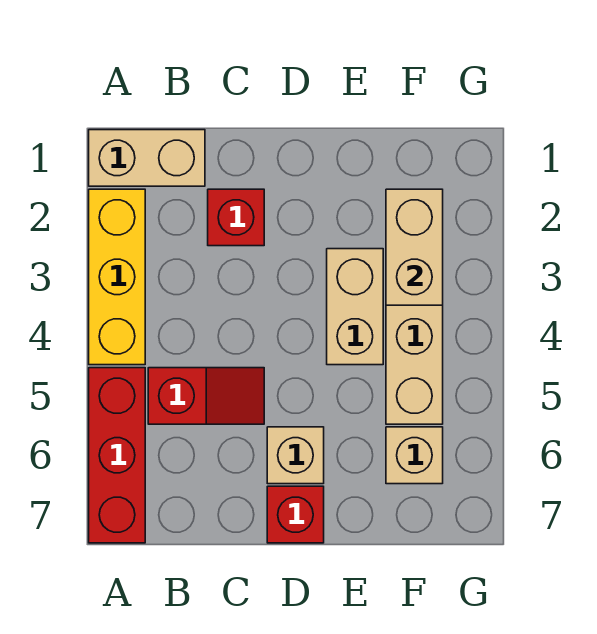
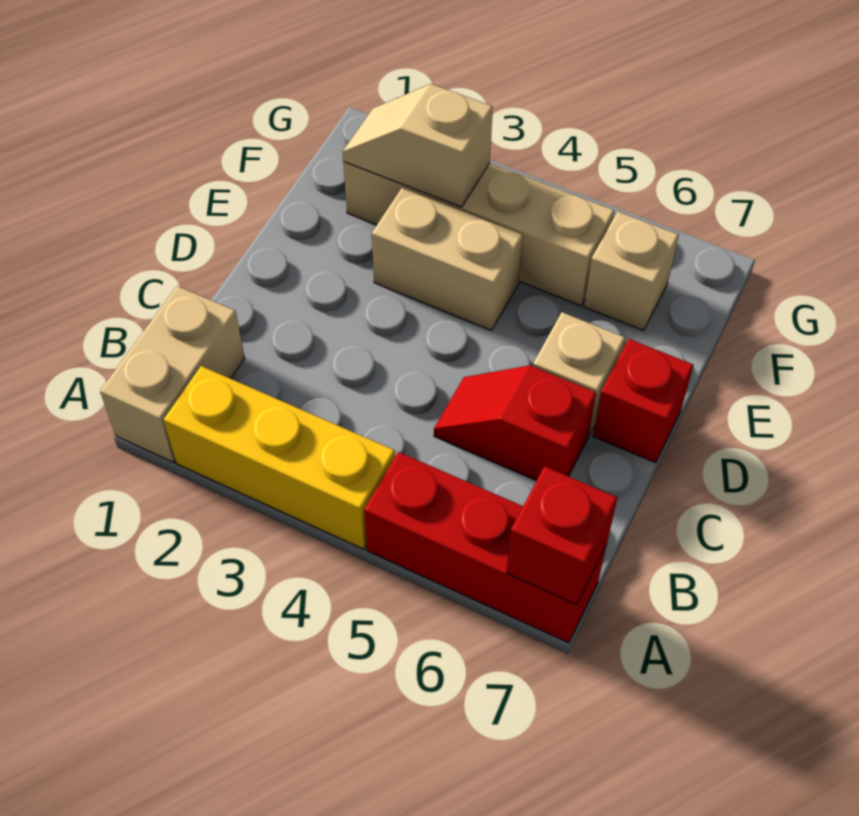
red 1x2 slope [148,368,264,424] -> red 1x2 slope turned to [434,365,596,481]
red 1x1 brick [208,189,264,246] -> red 1x1 brick moved to [507,466,617,605]
tan 1x2 brick [386,189,443,305] -> tan 1x2 slope [343,84,493,207]

